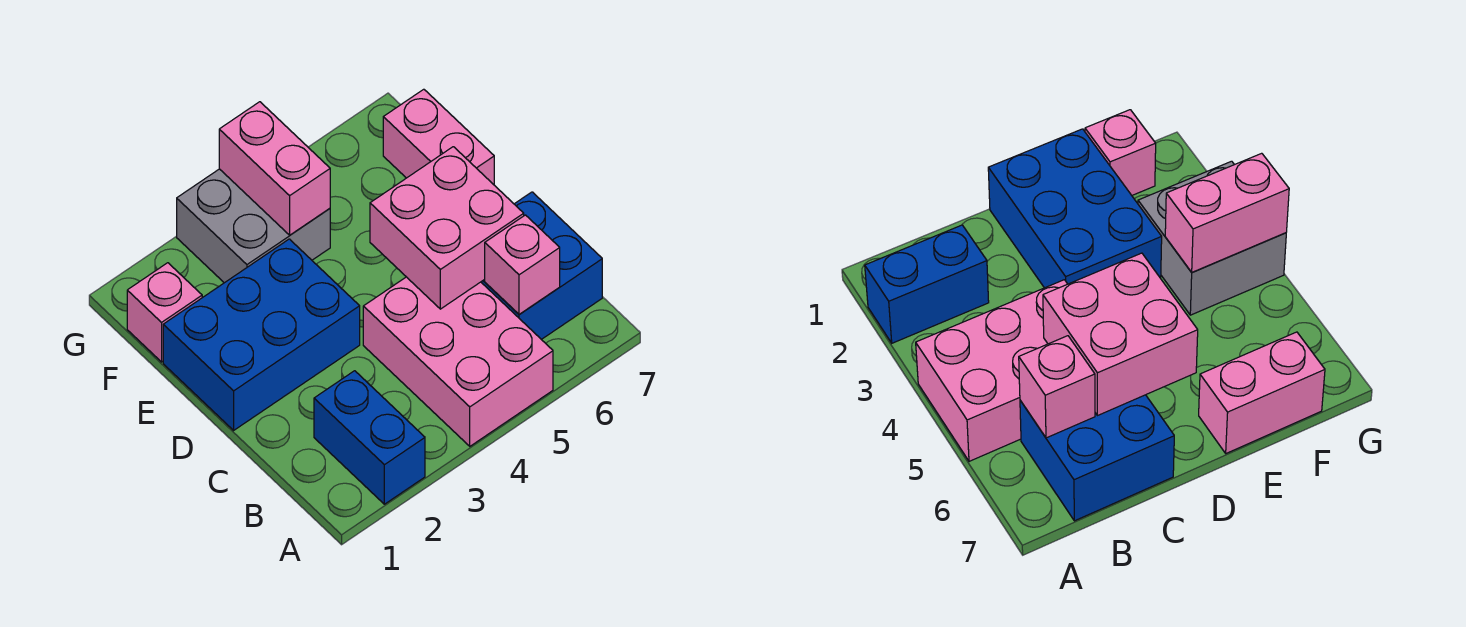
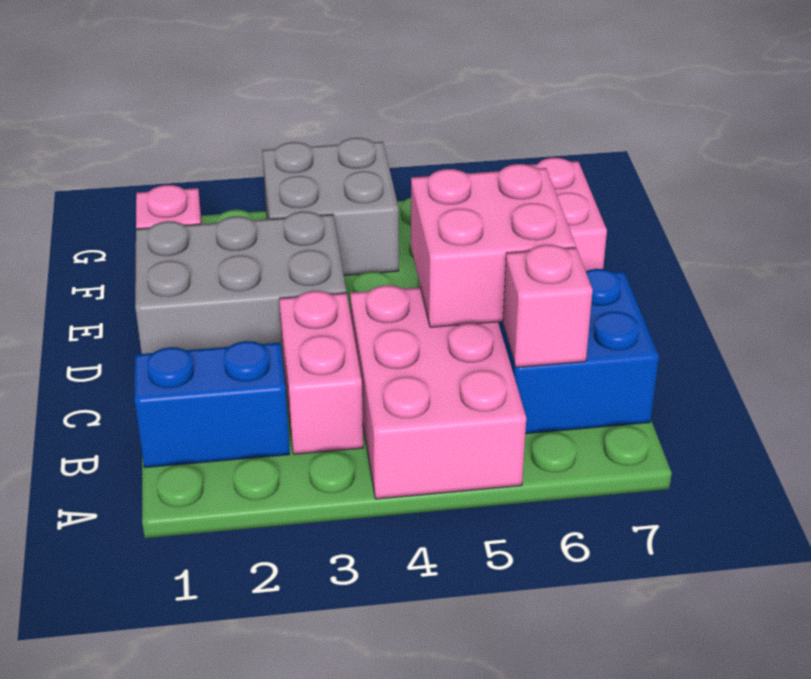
blue 1x2 brick [314,371,425,504] -> blue 1x2 brick turned to [135,341,290,468]
blue 2x3 brick [163,239,360,430] -> grey 2x3 brick [135,211,346,360]
pink 1x2 brick [219,102,330,235] -> pink 1x2 brick moved to [279,291,363,454]

